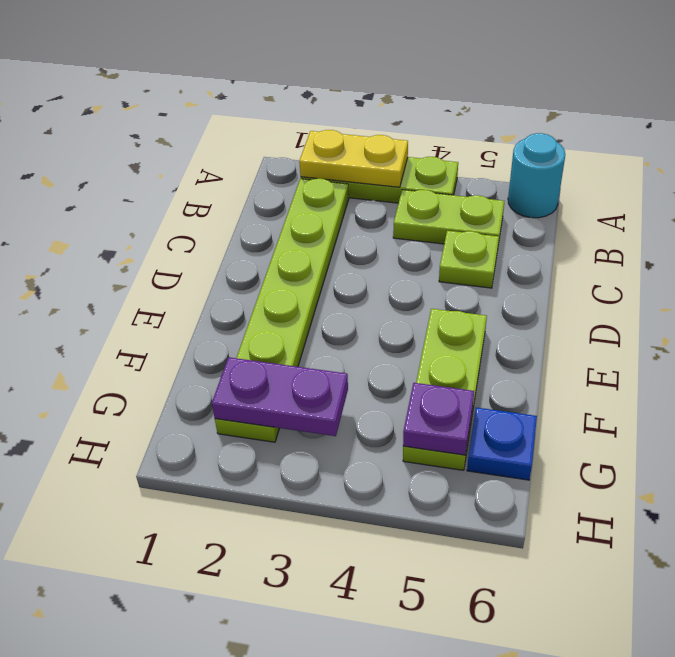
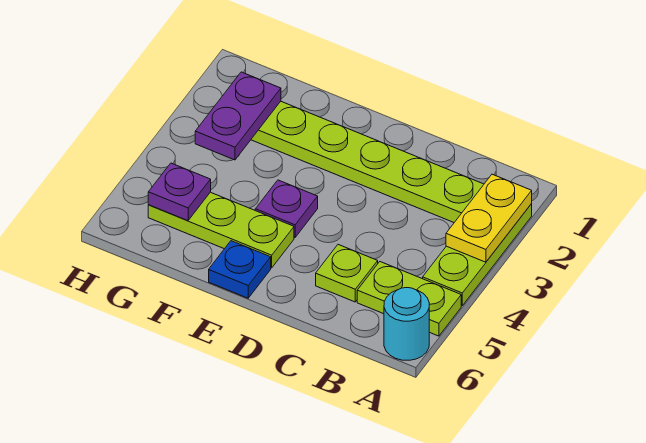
lime 1x2 plate [393,190,504,245] -> lime 1x2 plate turned to [357,262,461,336]
none -> purple 1x1 plate [255,180,318,237]
blue 1x1 plate [467,407,537,480] -> blue 1x1 plate moved to [209,241,271,298]

